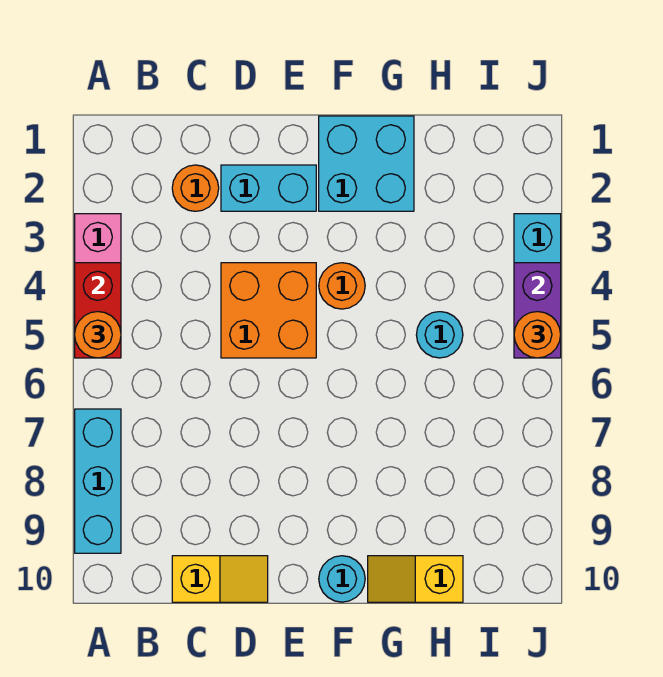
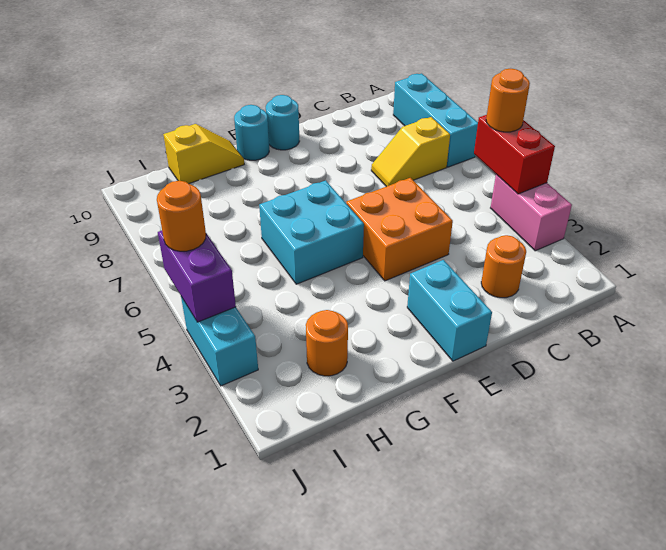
yellow 1x2 slope [172,556,268,602] -> yellow 1x2 slope moved to [371,117,450,187]
cyan 1x2 brick [221,165,316,211] -> cyan 1x2 brick turned to [407,260,492,361]
cyan 2x2 brick [319,116,414,211] -> cyan 2x2 brick moved to [259,180,364,284]
orange 1x1 round brick [319,263,365,309] -> orange 1x1 round brick moved to [306,310,348,376]
cyan 1x1 round brick [416,312,463,358] -> cyan 1x1 round brick moved to [266,95,299,150]

